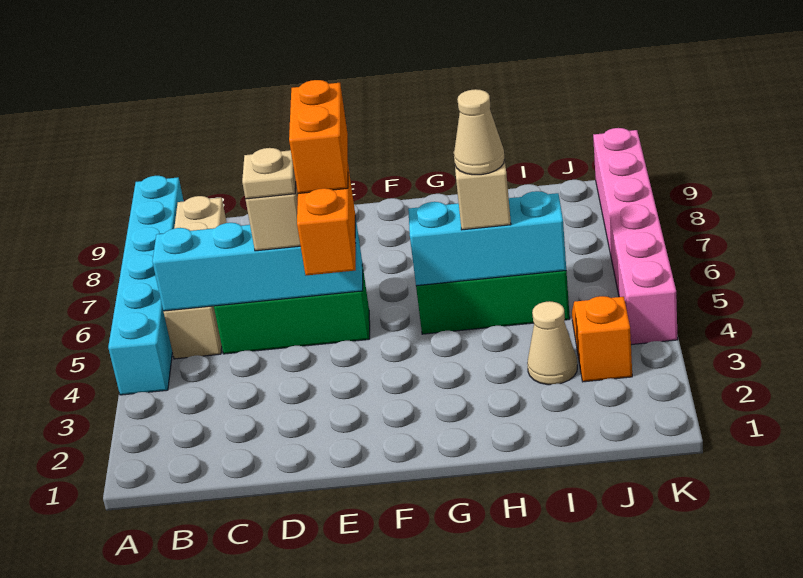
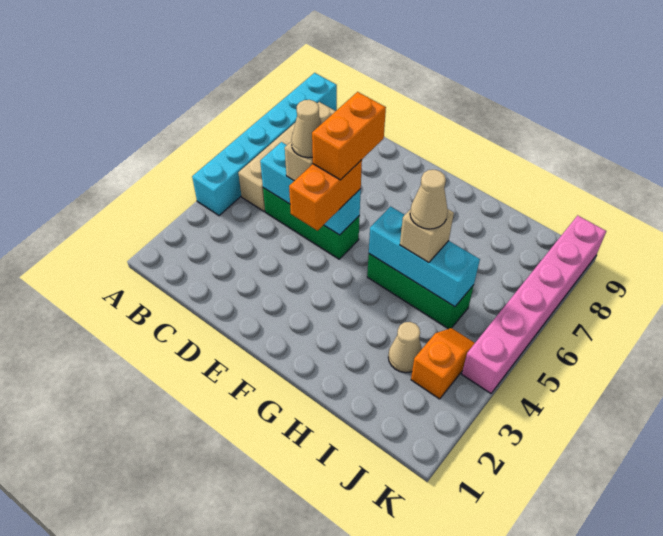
cyan 1x4 brick [152,216,363,311] -> cyan 1x3 brick [260,142,361,235]
tan 1x1 plate [242,148,296,199] -> tan 1x1 cone [291,100,322,158]

